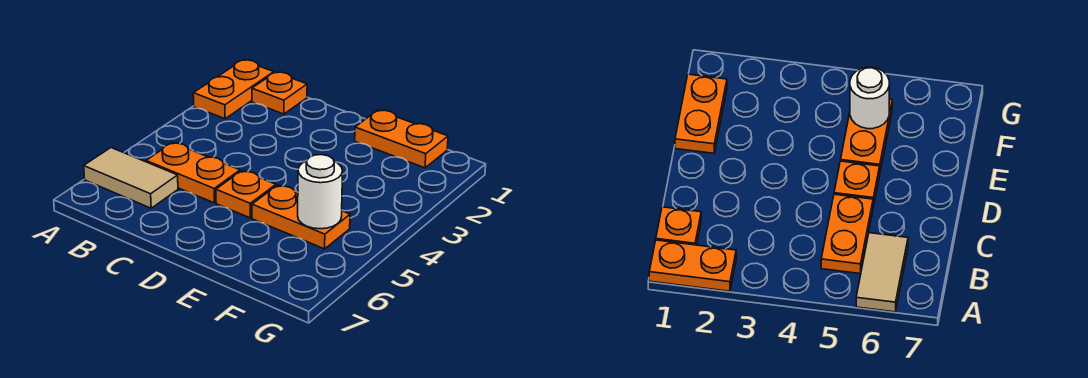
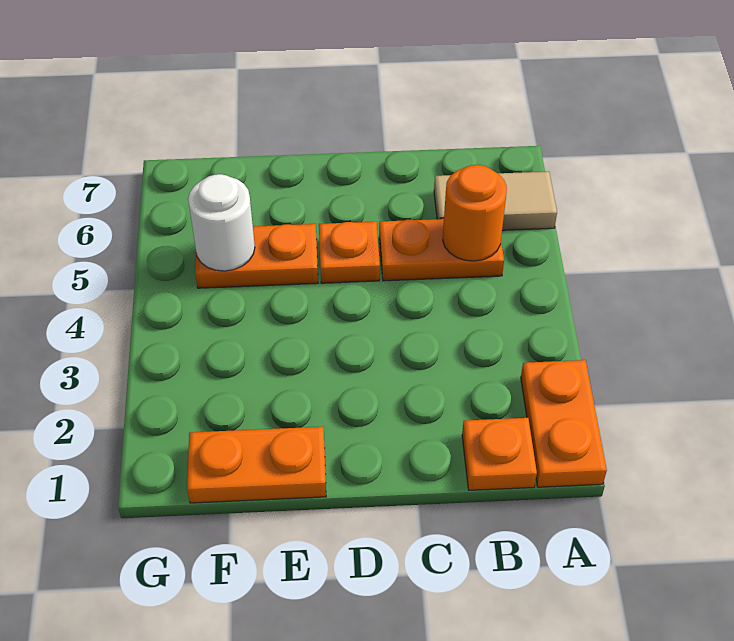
none -> orange 1x1 round brick [443,165,507,261]

